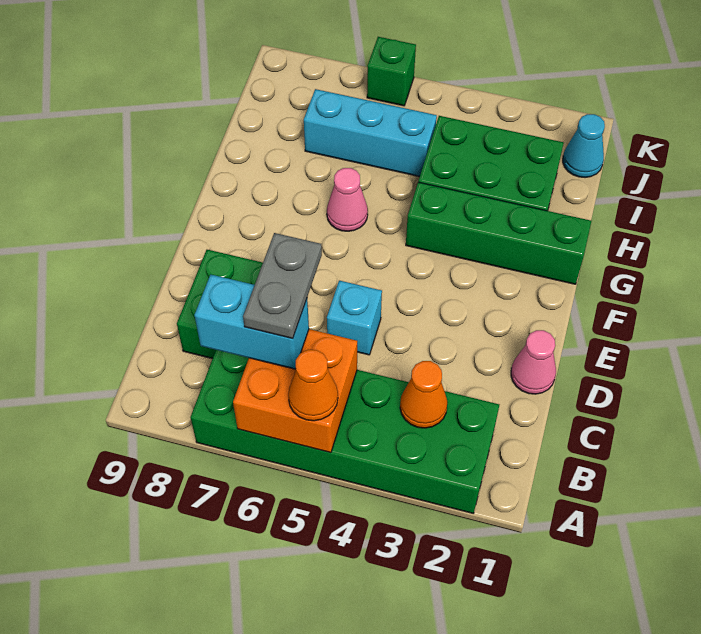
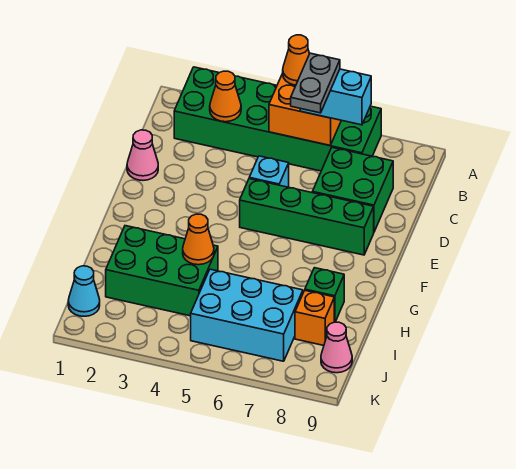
green 1x4 brick [406,182,591,284] -> green 1x4 brick moved to [240,179,374,255]
pink 1x1 cone [327,168,368,231] -> pink 1x1 cone moved to [321,322,352,373]
none -> orange 1x1 cone [183,214,214,265]
cyan 1x3 brick [304,89,437,177] -> cyan 2x3 brick [191,269,303,361]
none -> orange 1x1 brick [295,291,334,345]
green 1x1 brick [367,37,416,106] -> green 1x1 brick moved to [305,268,344,322]

